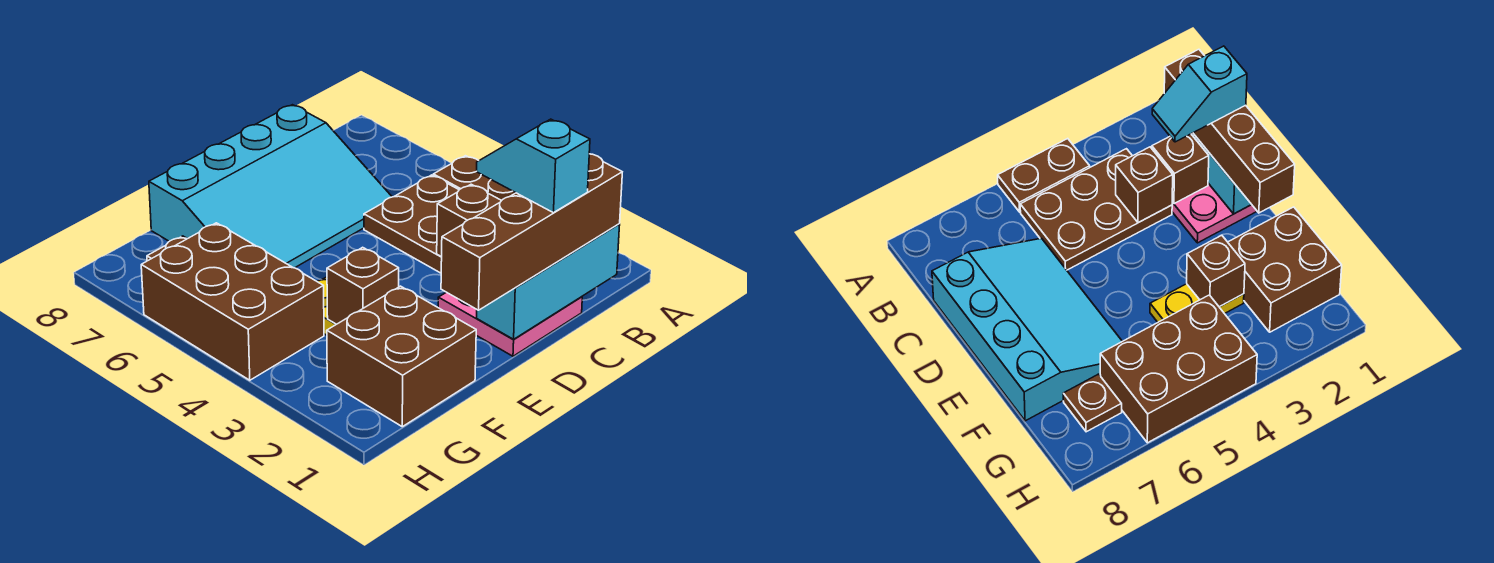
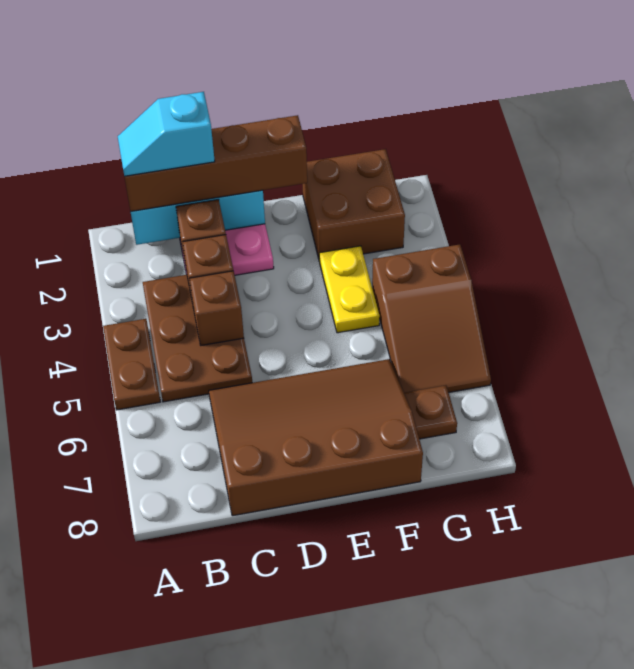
cyan 1x2 slope [477,119,590,213] -> cyan 1x2 slope turned to [118,92,215,176]
cyan 3x4 slope [149,105,392,268] -> brown 3x4 slope [209,359,423,516]
brown 1x1 brick [327,247,399,324] -> brown 1x1 brick moved to [190,271,244,345]
brown 2x3 brick [141,223,324,380] -> brown 2x3 slope [372,244,491,393]

